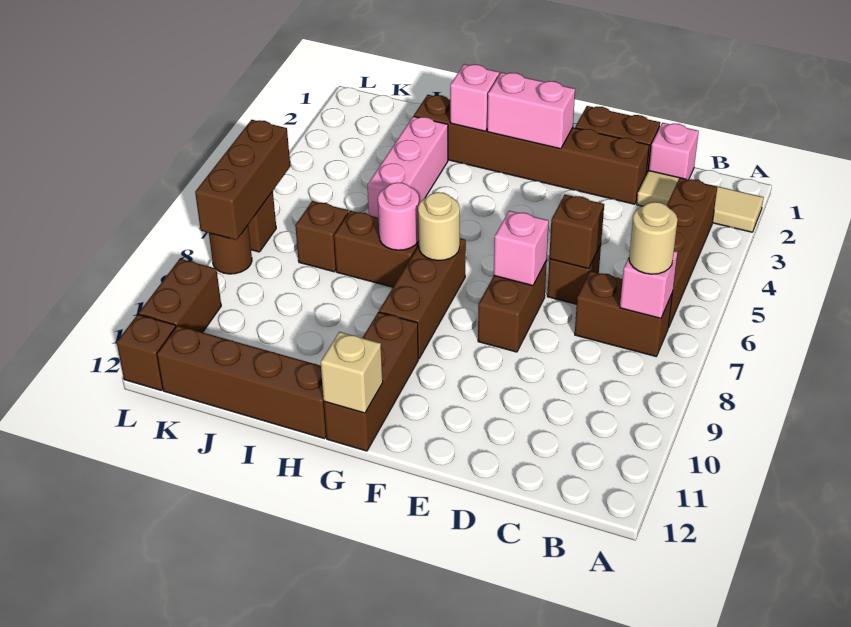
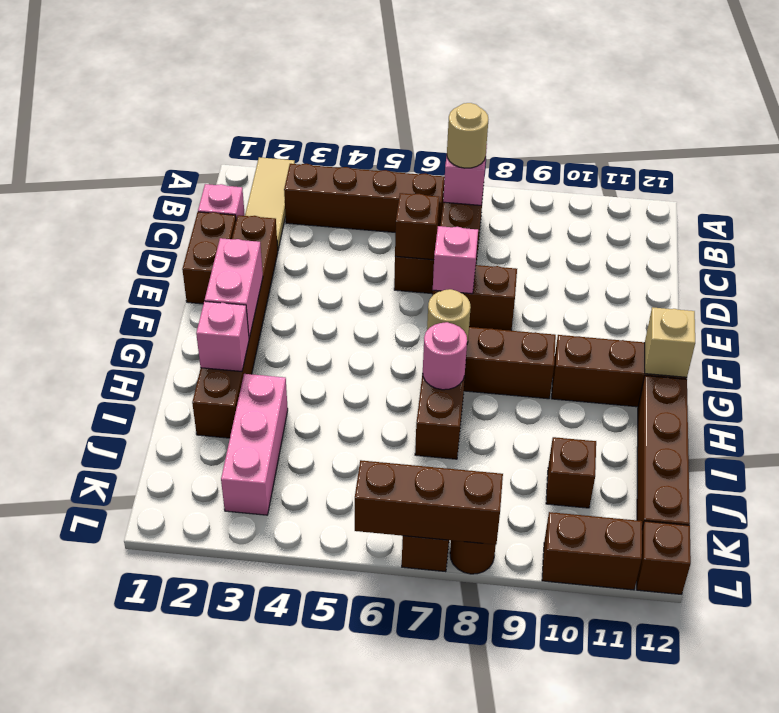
pink 1x3 brick [367,116,448,218] -> pink 1x3 brick turned to [221,374,288,515]
brown 1x1 brick [295,201,348,272] -> brown 1x1 brick moved to [546,437,596,508]

